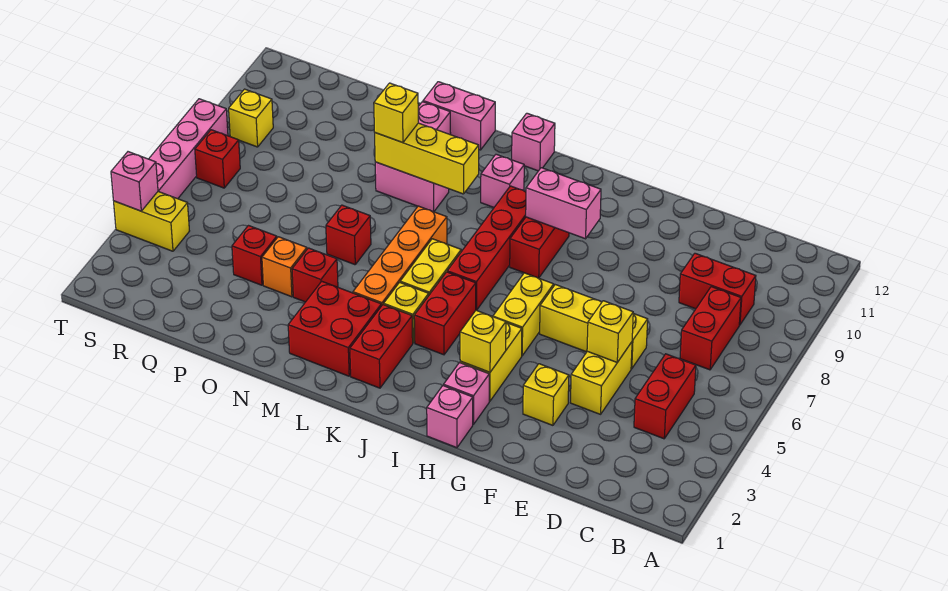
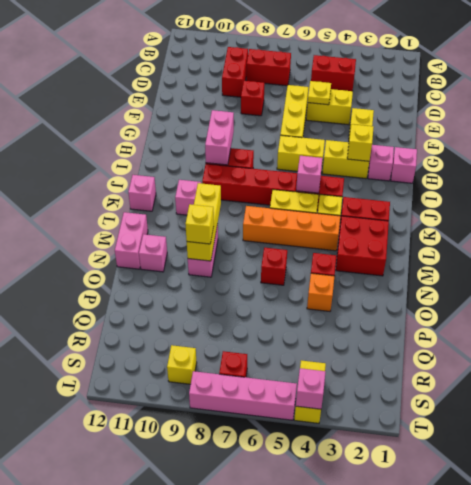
yellow 1x1 brick [587,301,633,362] -> yellow 1x1 plate [308,81,331,105]
none -> pink 1x1 brick [296,156,323,193]
red 1x1 brick [232,226,277,285] -> red 1x1 brick moved to [241,81,265,116]

